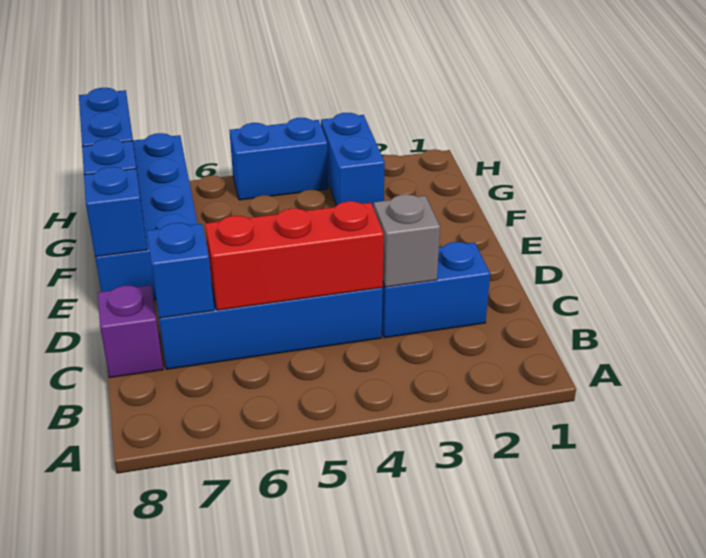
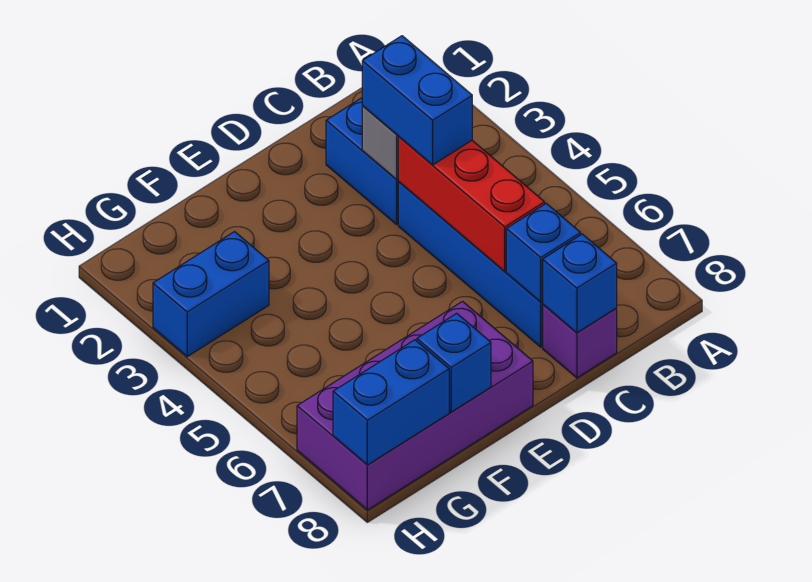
blue 2x4 brick [95,133,197,300] -> purple 2x4 brick [297,301,533,510]
blue 1x1 brick [84,167,147,257] -> blue 1x1 brick moved to [543,234,617,333]
blue 1x2 brick [229,118,328,200] -> blue 1x2 brick moved to [362,36,472,165]

